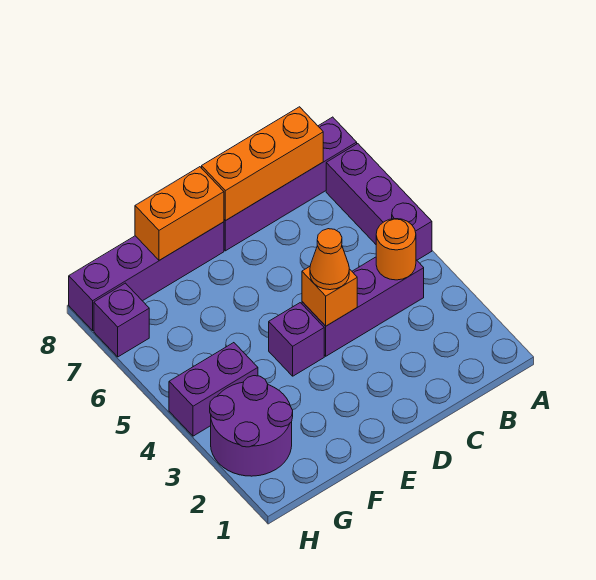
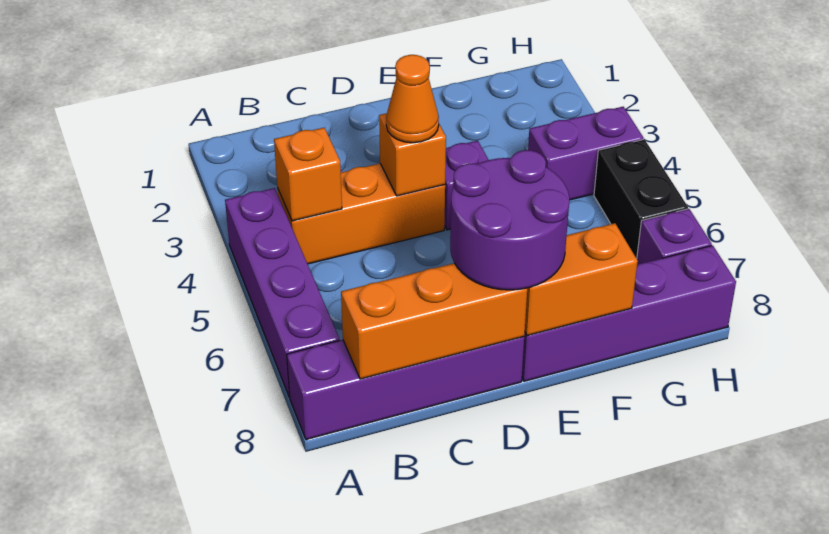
purple 1x3 brick [326,144,432,260] -> purple 1x4 brick [225,188,339,397]
purple 1x3 brick [302,257,424,356] -> orange 1x3 brick [277,163,445,264]
orange 1x1 round brick [376,219,416,280] -> orange 1x1 brick [274,128,342,221]
purple 2x2 round brick [210,376,293,476] -> purple 2x2 round brick moved to [450,150,569,290]
none -> black 1x2 brick [594,139,688,258]

